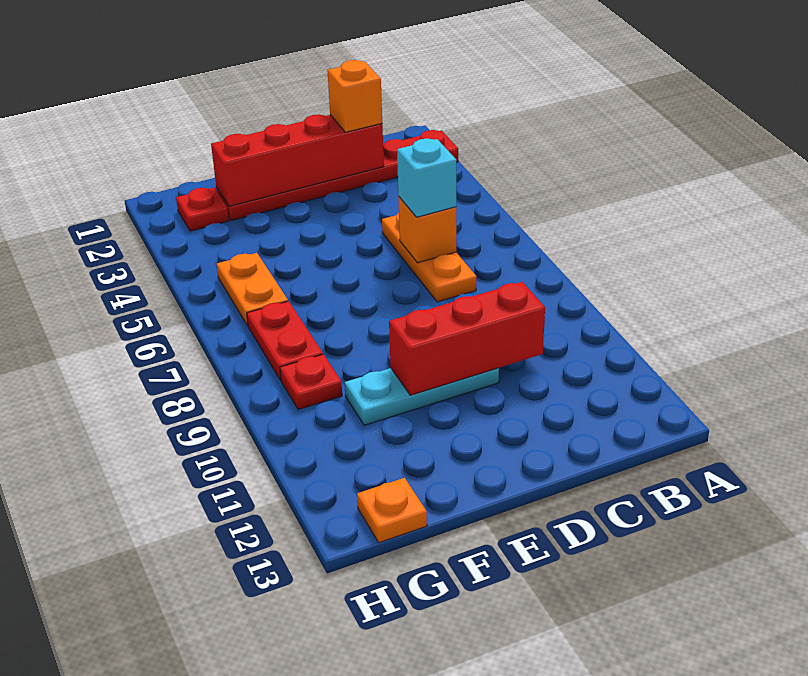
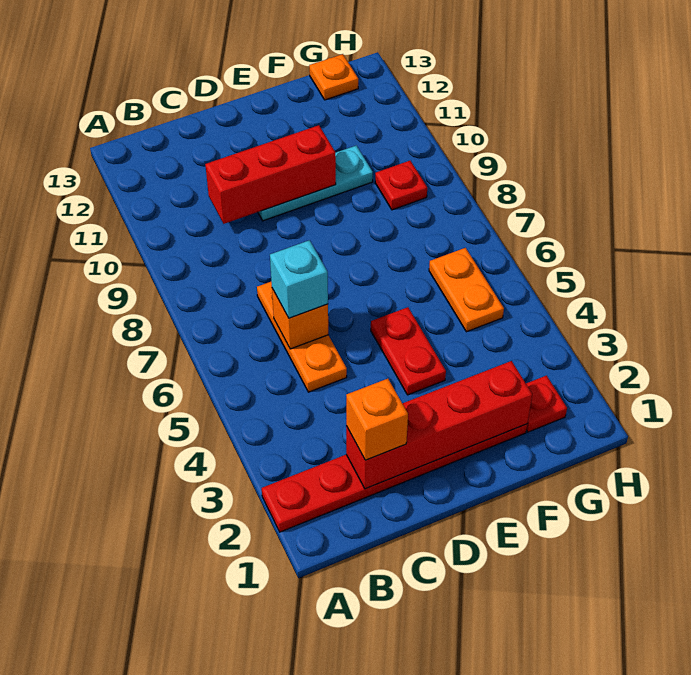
red 1x2 plate [247,301,323,380] -> red 1x2 plate moved to [371,307,446,395]

